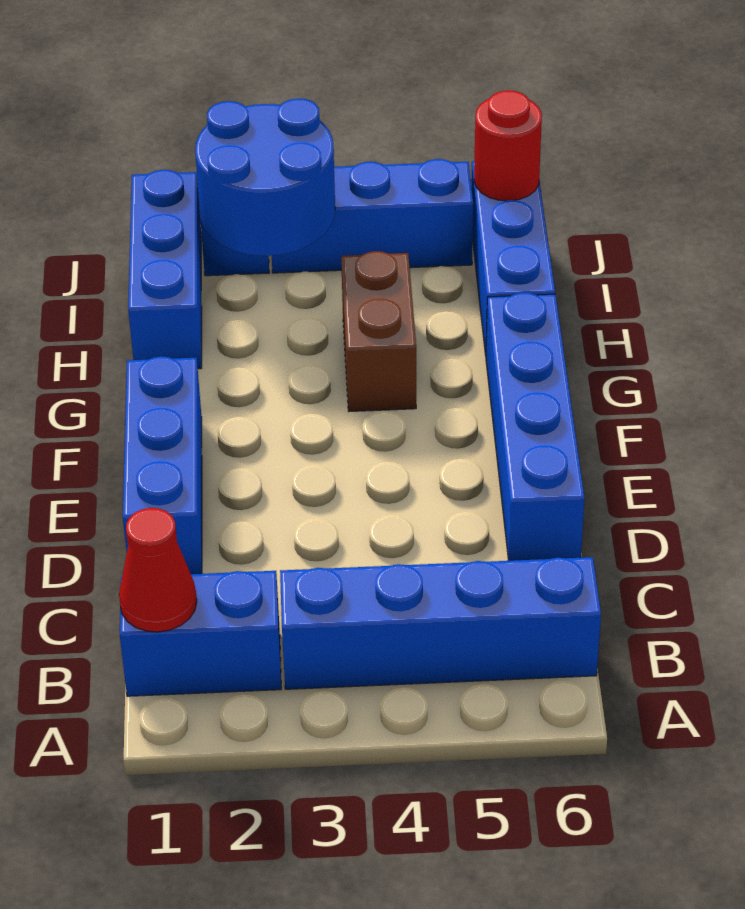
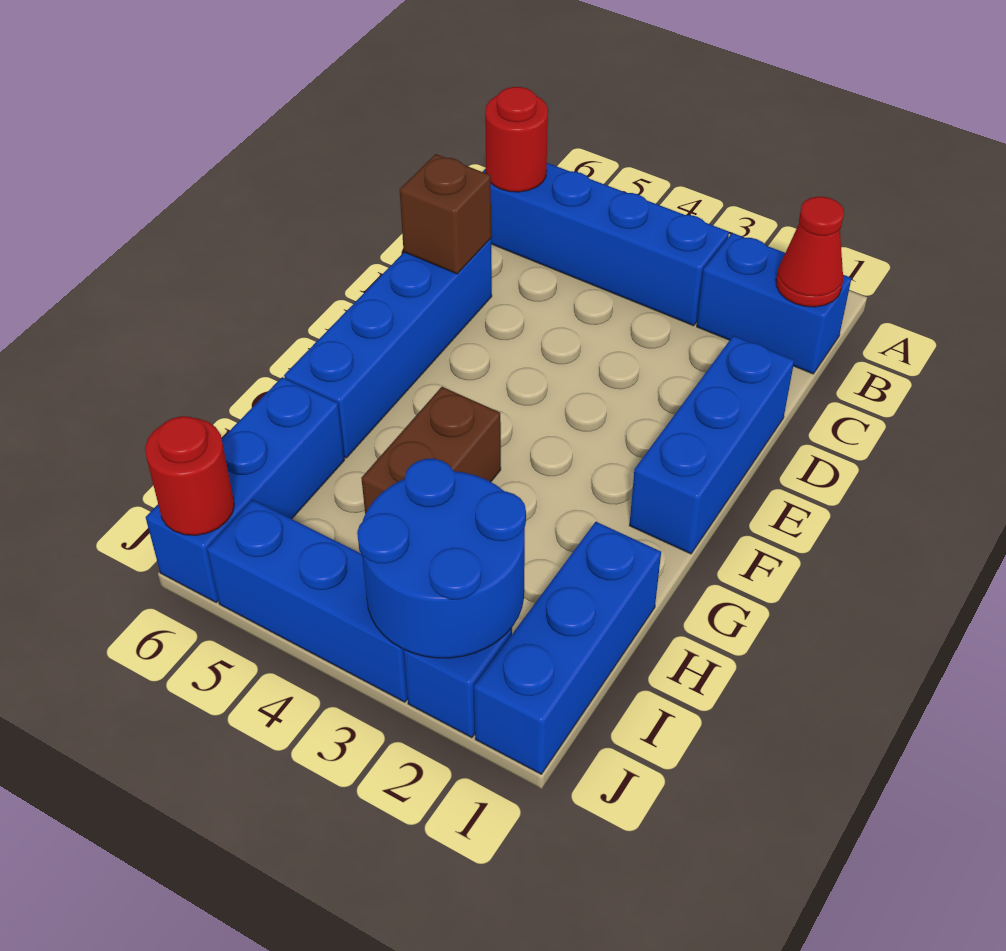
none -> red 1x1 round brick [485,87,548,192]
none -> brown 1x1 brick [400,154,491,274]

